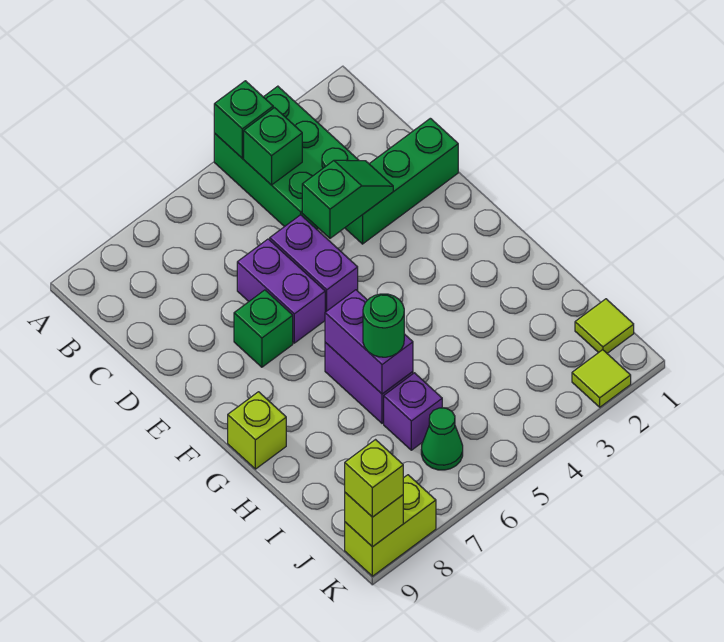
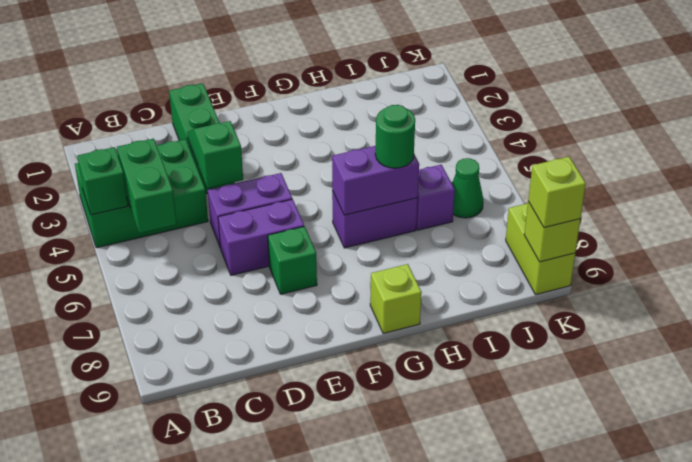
green 1x1 brick [244,108,302,185] -> green 1x2 brick [117,139,177,233]
lime 1x1 tile [575,299,634,353] -> none
lime 1x1 tile [572,350,631,407] -> none

